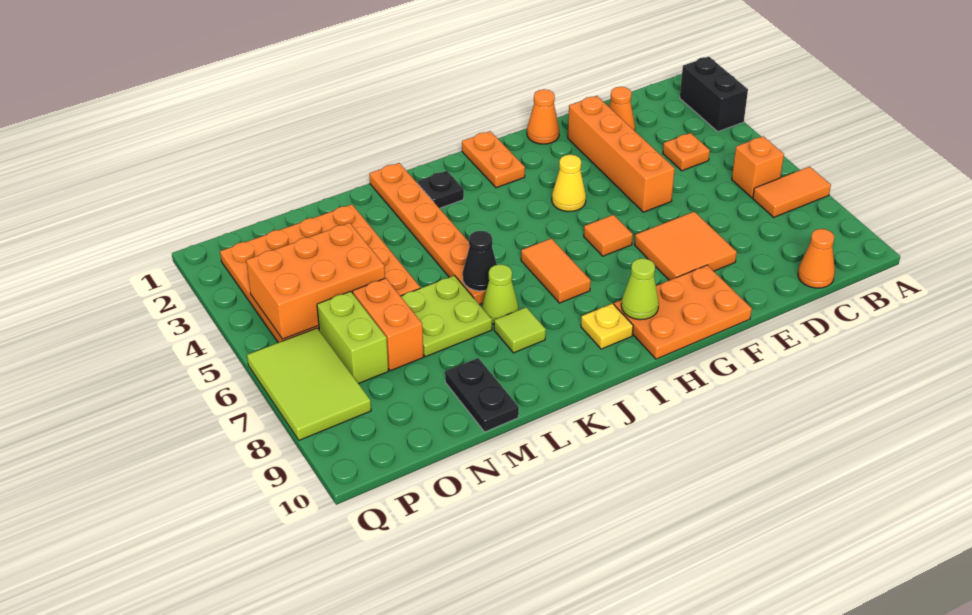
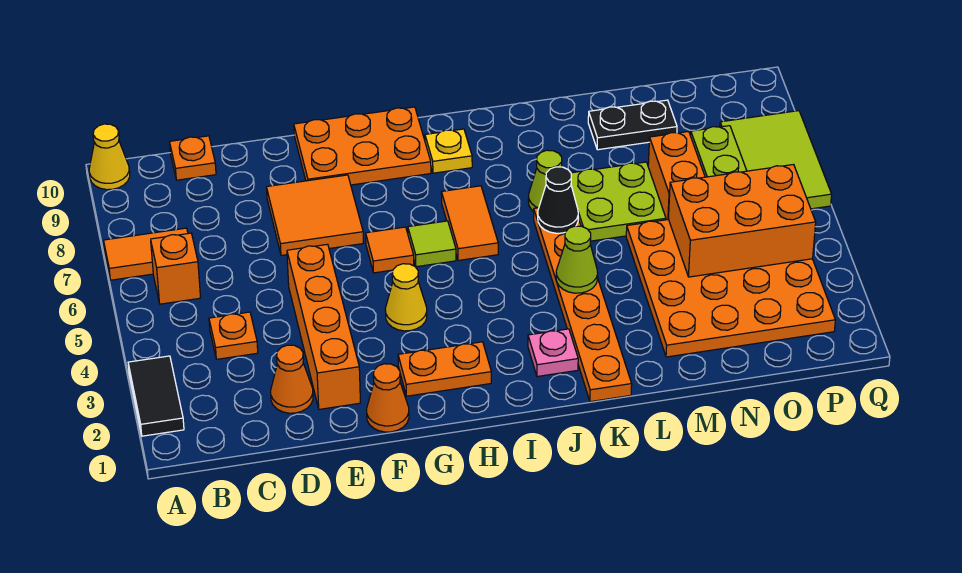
black 1x2 brick [680,57,748,132] -> black 1x2 tile [128,356,184,436]
none -> yellow 1x1 cone [89,124,130,190]
orange 1x1 cone [798,229,835,288] -> orange 1x1 plate [170,136,216,180]
orange 1x2 plate [462,131,525,188] -> orange 1x2 plate turned to [398,342,491,396]
lime 1x1 cone [621,258,659,320] -> lime 1x1 cone moved to [556,226,598,293]
black 1x1 plate [417,171,464,208] -> pink 1x1 plate [528,329,578,377]
lime 1x1 tile [494,307,546,353] -> lime 1x1 tile moved to [408,221,456,267]
black 1x2 plate [445,358,519,432] -> black 1x2 plate turned to [588,100,677,150]

